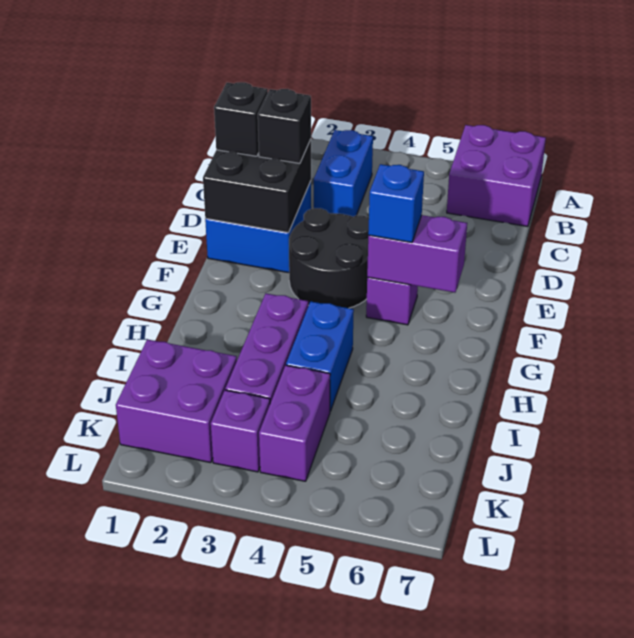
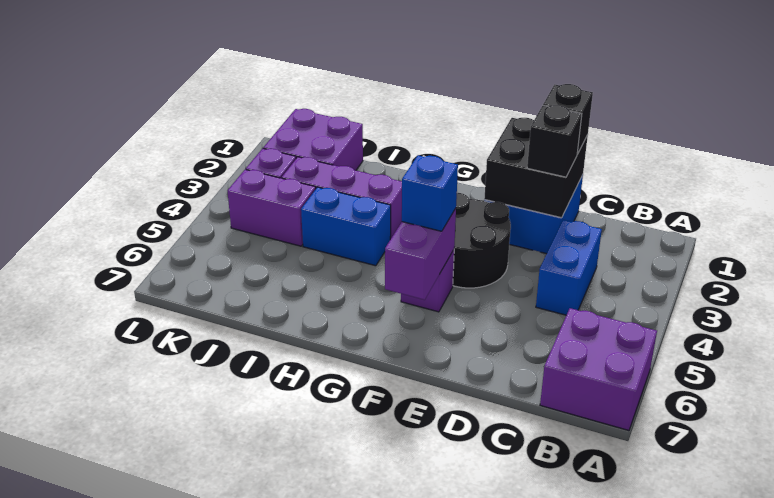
blue 1x2 brick [314,130,373,217] -> blue 1x2 brick turned to [536,220,602,315]

